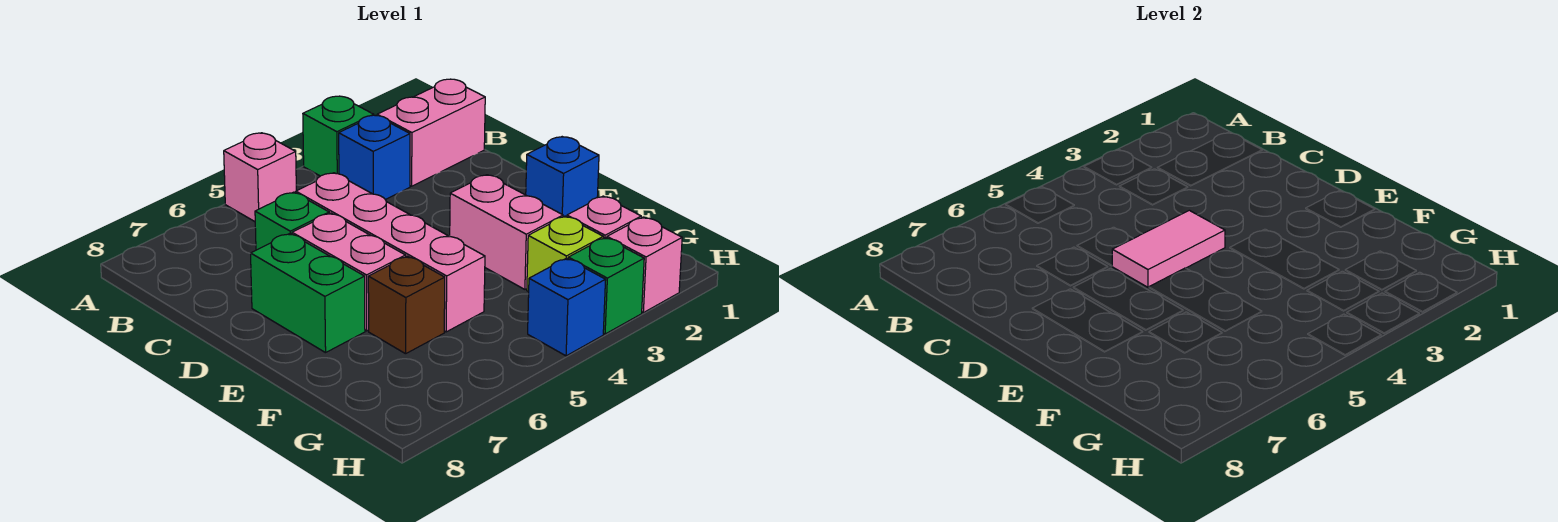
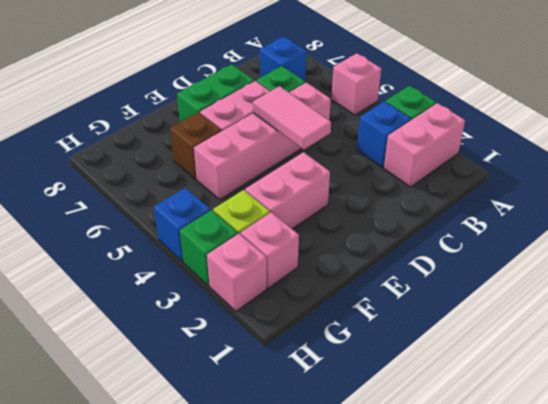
pink 1x2 brick [377,79,485,186] -> pink 1x2 brick turned to [384,103,465,187]
blue 1x1 brick [526,137,599,217] -> blue 1x1 brick moved to [260,37,306,81]

